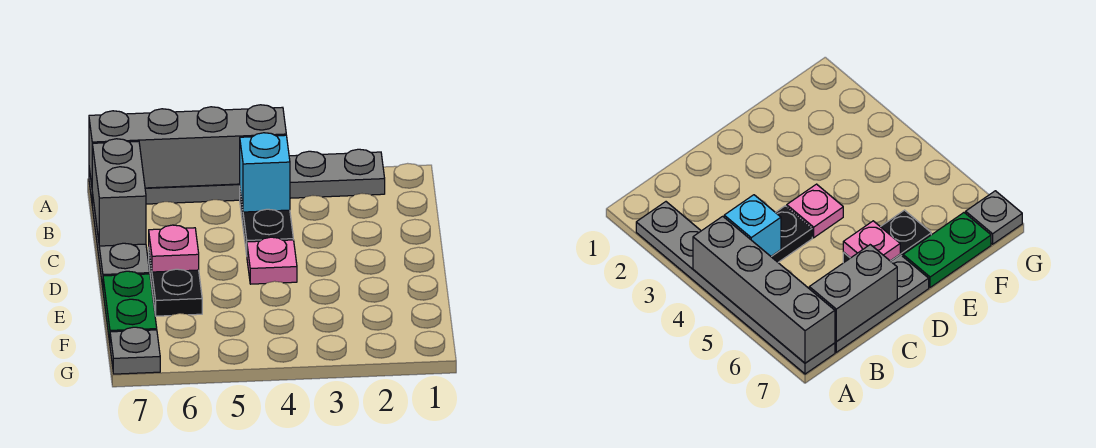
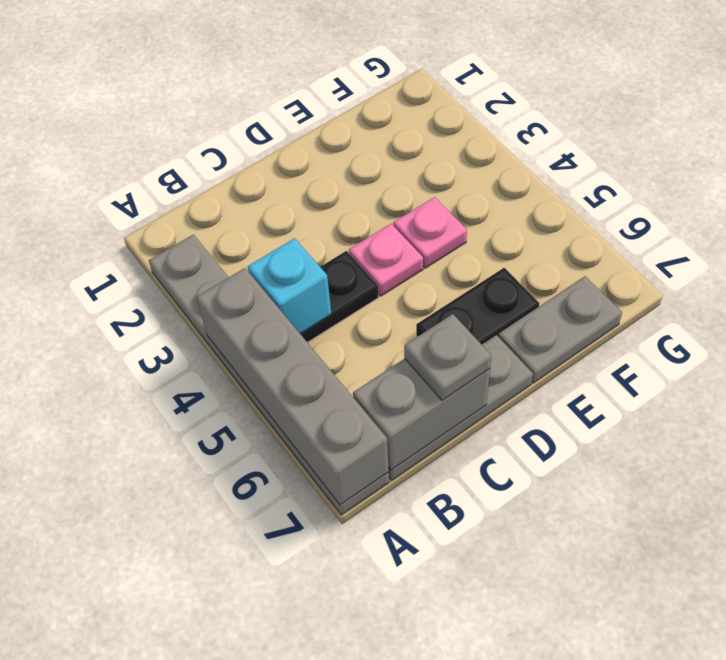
pink 1x1 plate [149,225,199,272] -> pink 1x1 plate moved to [393,197,467,268]
green 1x2 plate [103,271,157,343] -> grey 1x2 plate [498,276,622,383]
grey 1x1 plate [110,327,160,374] -> grey 1x1 plate moved to [404,314,491,400]

